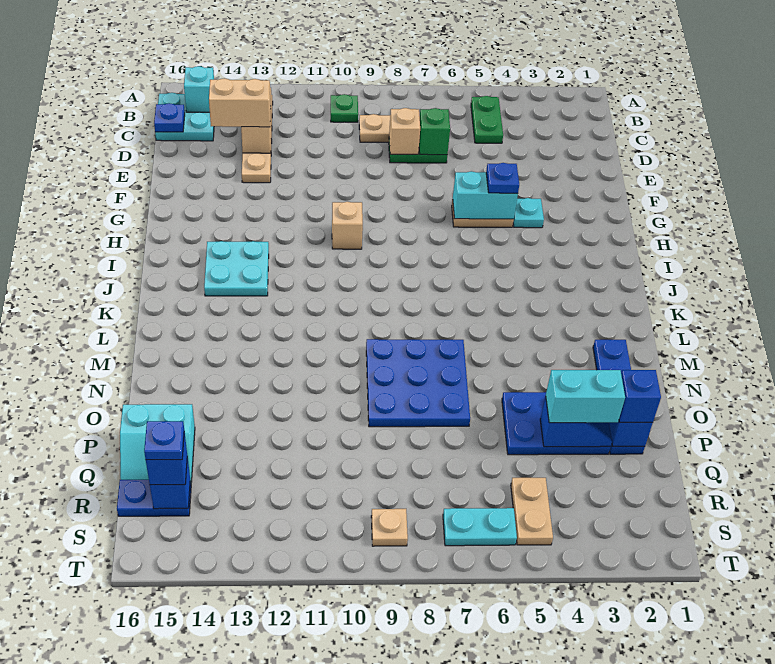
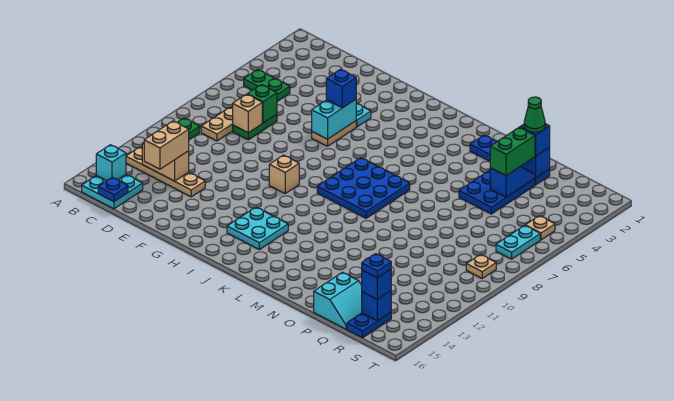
blue 1x1 plate [486,163,519,193] -> blue 1x1 brick [326,69,356,108]
blue 3x3 plate [366,339,470,427] -> blue 3x3 plate moved to [317,158,410,218]
none -> green 1x1 cone [524,97,545,132]
cyan 1x2 brick [546,370,625,423] -> green 1x2 brick [490,127,535,176]
tan 1x2 plate [511,478,553,545] -> tan 1x1 plate [525,216,555,240]

